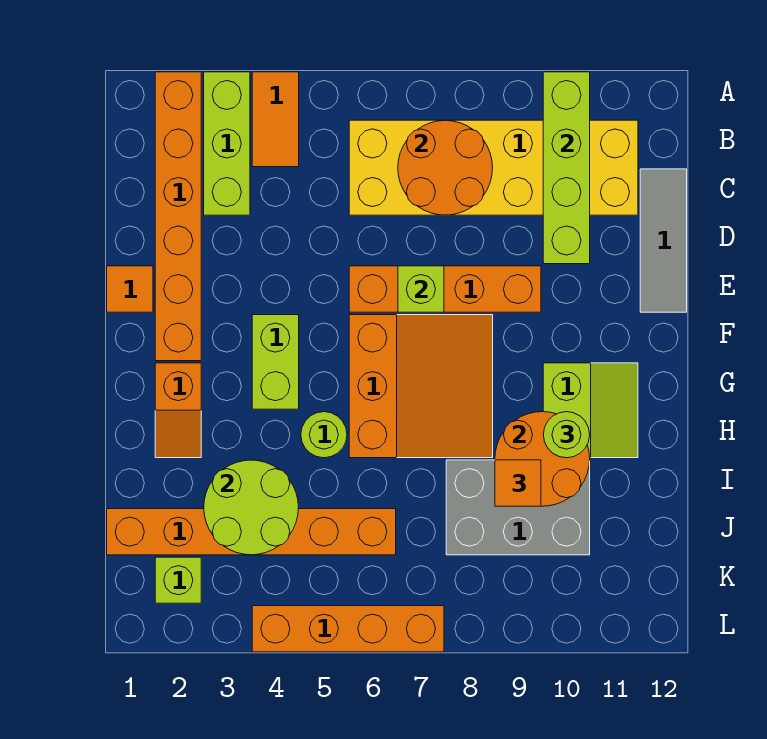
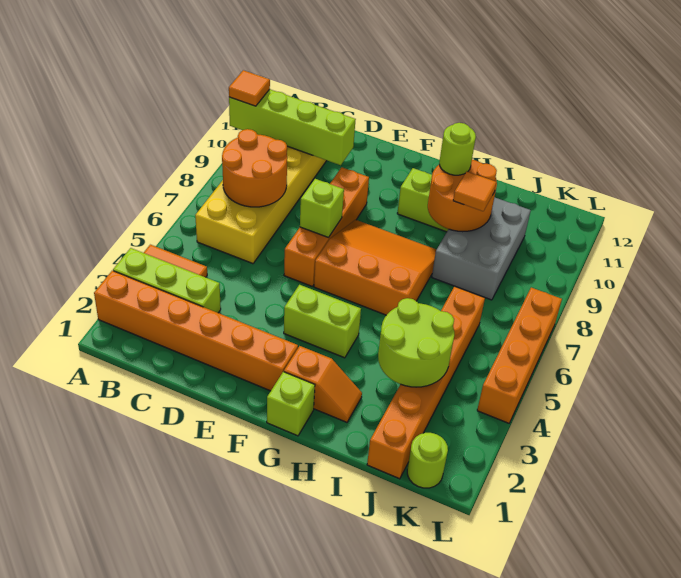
grey 1x3 tile [640,169,687,312] -> none
orange 1x1 tile [107,266,153,312] -> orange 1x1 tile moved to [229,70,270,106]
lime 1x1 round brick [301,412,347,458] -> lime 1x1 round brick moved to [407,433,448,488]
lime 1x1 brick [155,557,201,603] -> lime 1x1 brick moved to [267,372,315,436]

